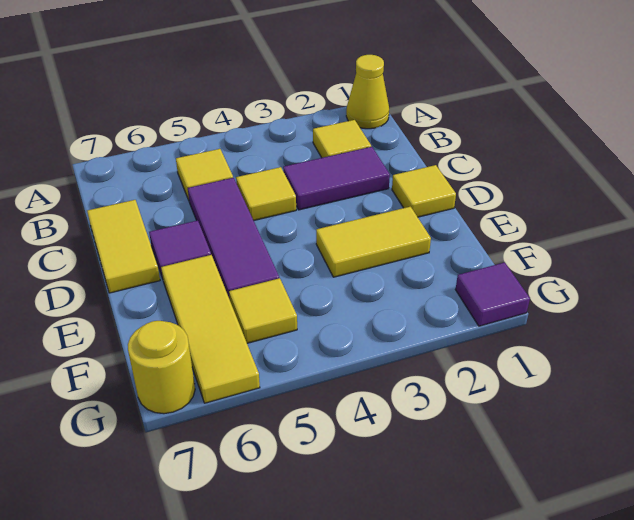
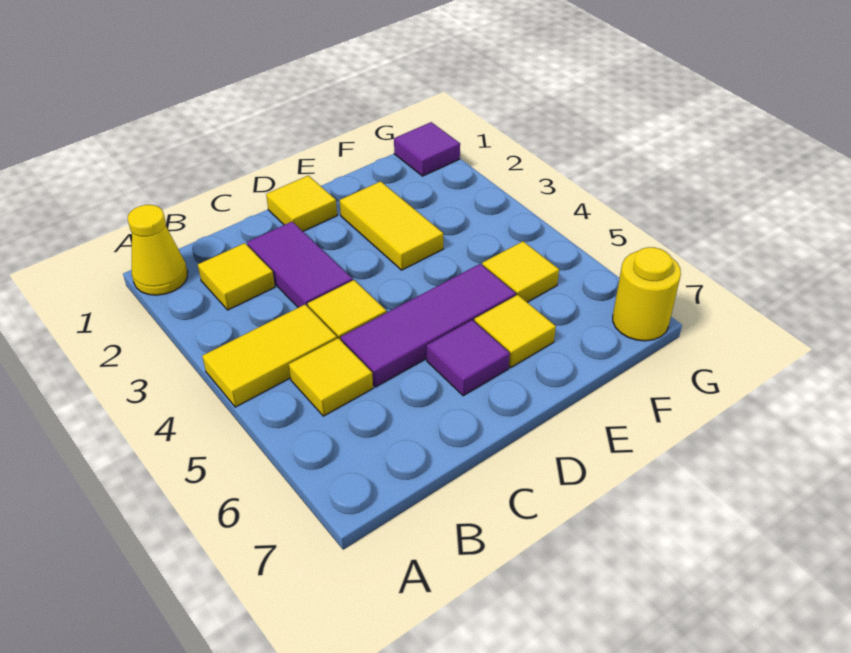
yellow 1x2 tile [87,200,160,293] -> yellow 1x2 tile moved to [202,305,337,407]
yellow 1x3 tile [161,255,260,403] -> yellow 1x1 tile [474,295,556,367]

